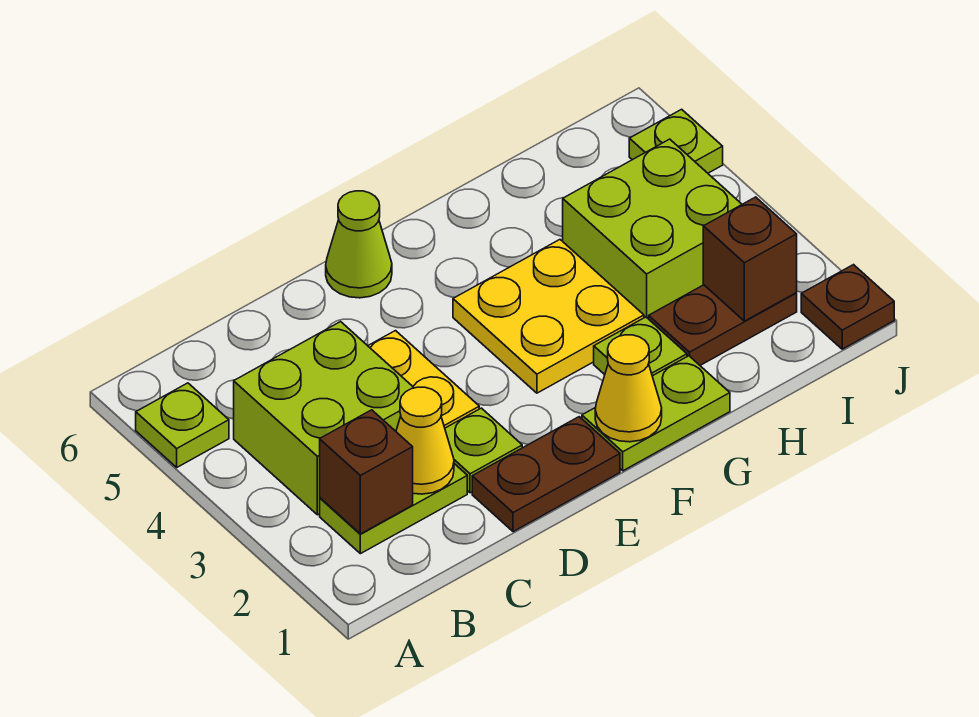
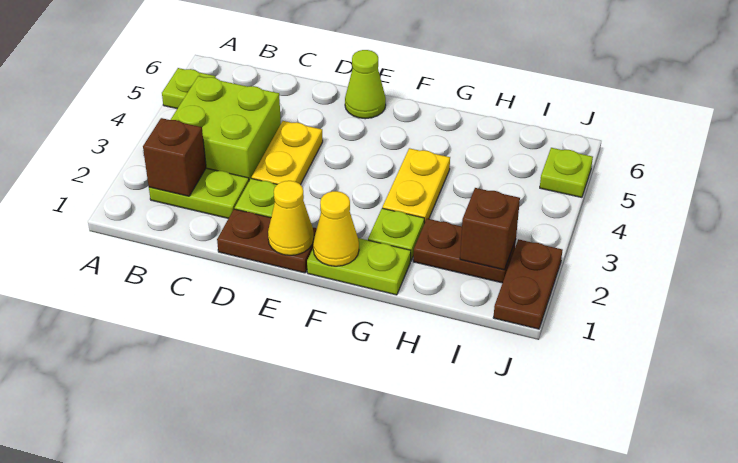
yellow 1x1 cone [396,387,454,494] -> yellow 1x1 cone moved to [268,181,314,255]
yellow 2x2 plate [453,240,644,393] -> yellow 1x2 plate [382,148,450,223]
lime 2x2 brick [563,139,742,319] -> none
brown 1x1 plate [801,265,894,349] -> brown 1x2 plate [493,239,562,329]

